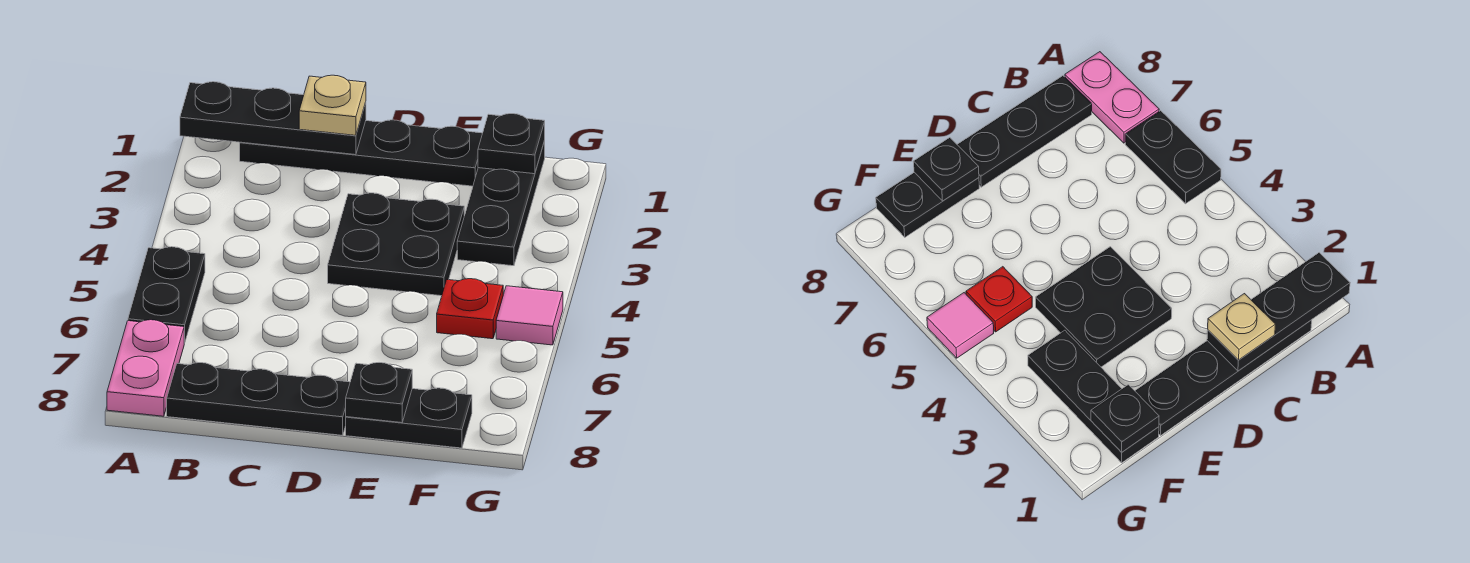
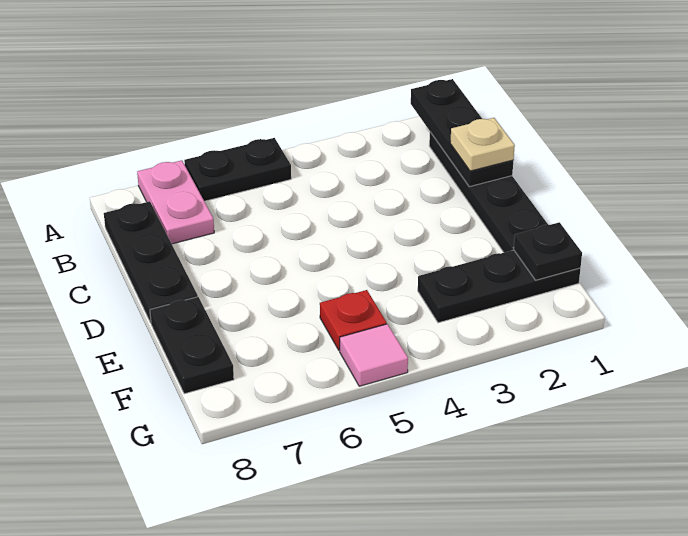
pink 1x2 plate [107,320,184,416] -> pink 1x2 plate turned to [137,160,214,244]
black 2x2 plate [328,193,464,296] -> none
black 1x1 plate [346,363,412,423] -> none

